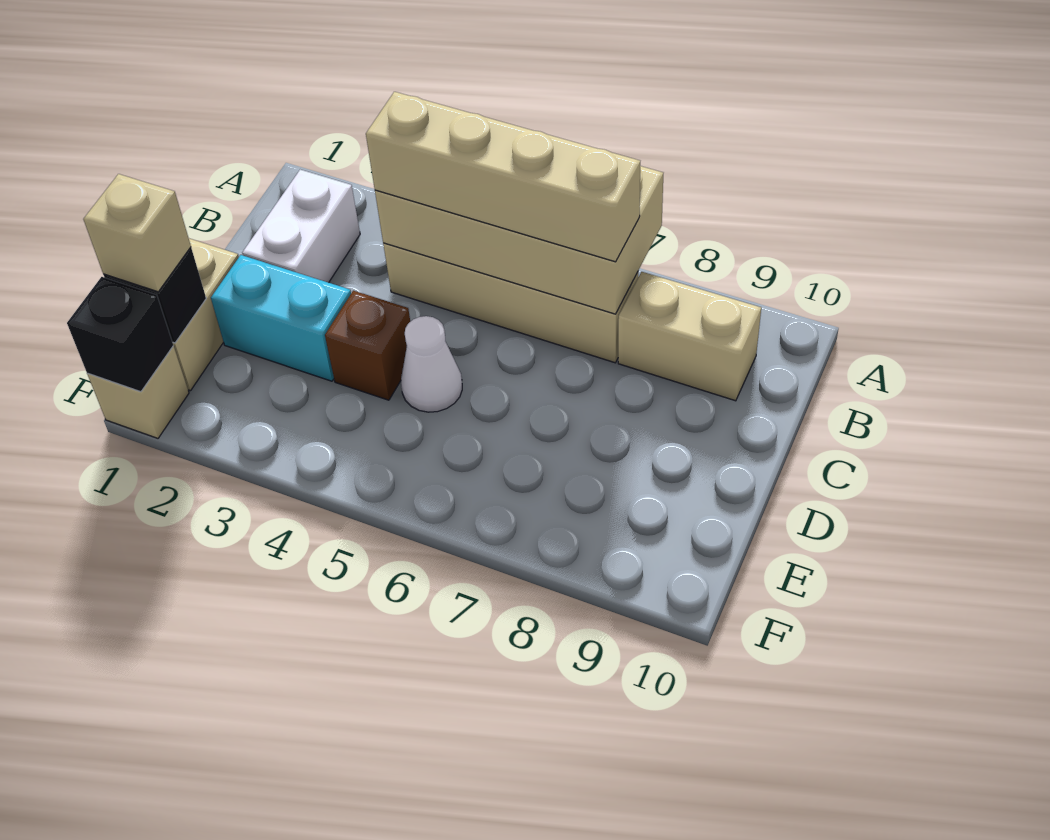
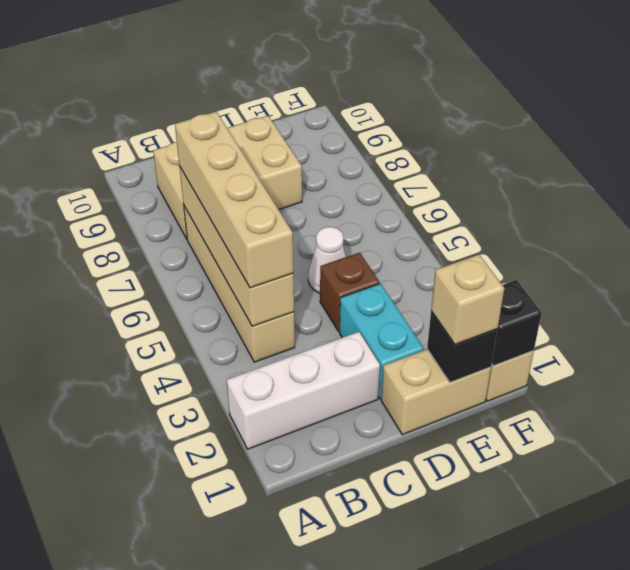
tan 2x4 brick [375,166,663,314] -> tan 1x4 brick [179,166,294,326]
white 1x2 brick [242,169,360,283] -> white 1x3 brick [227,332,380,449]
tan 1x2 brick [618,272,761,401] -> tan 2x3 brick [153,116,302,239]

